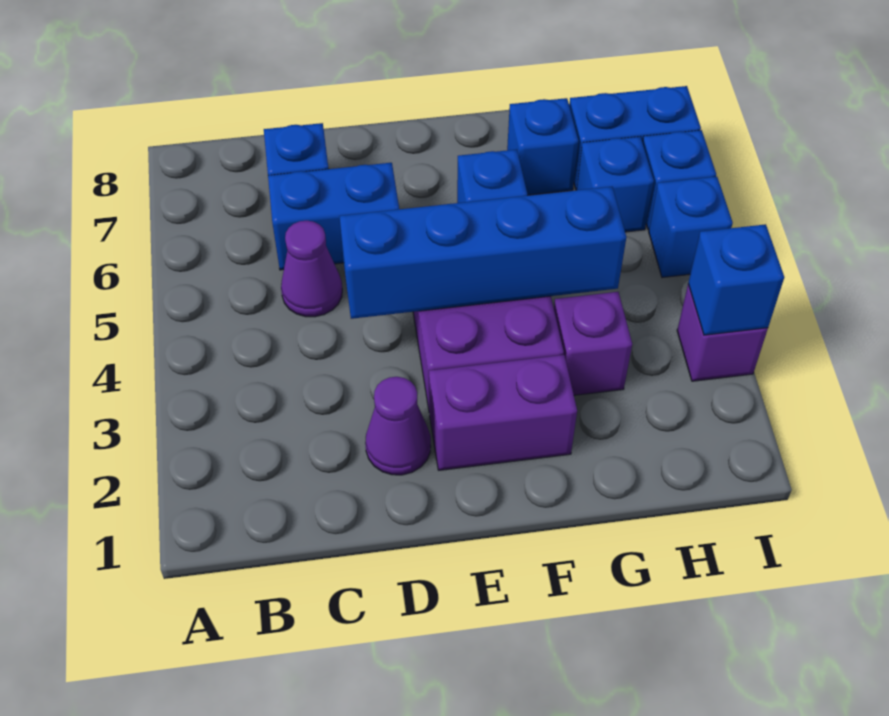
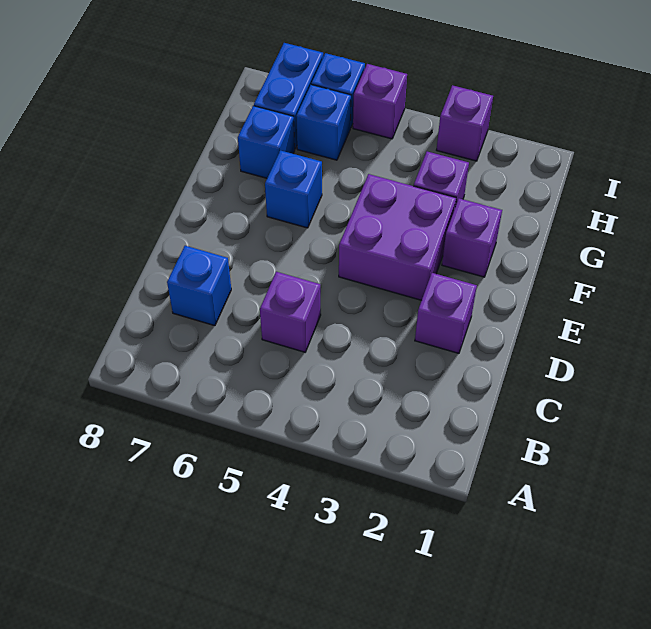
purple 1x1 cone [281,221,342,317] -> purple 1x1 brick [260,272,321,352]
blue 1x2 brick [268,163,399,270] -> none
purple 1x1 cone [365,377,431,475] -> purple 1x1 brick [415,273,477,353]
blue 1x4 brick [339,187,626,319] -> none
purple 1x2 brick [429,355,577,470] -> purple 1x1 brick [442,198,502,277]
blue 1x1 brick [688,224,784,335] -> none
blue 1x1 brick [649,177,733,278] -> purple 1x1 brick [353,64,407,139]

